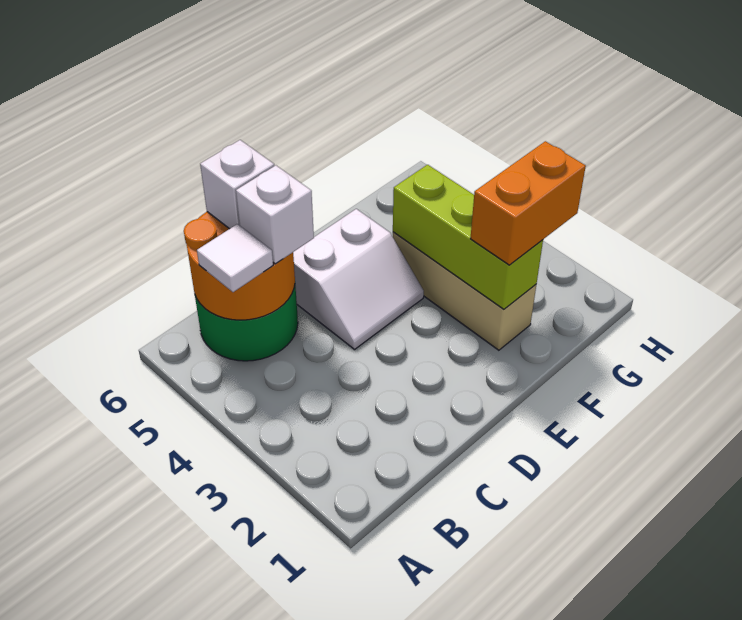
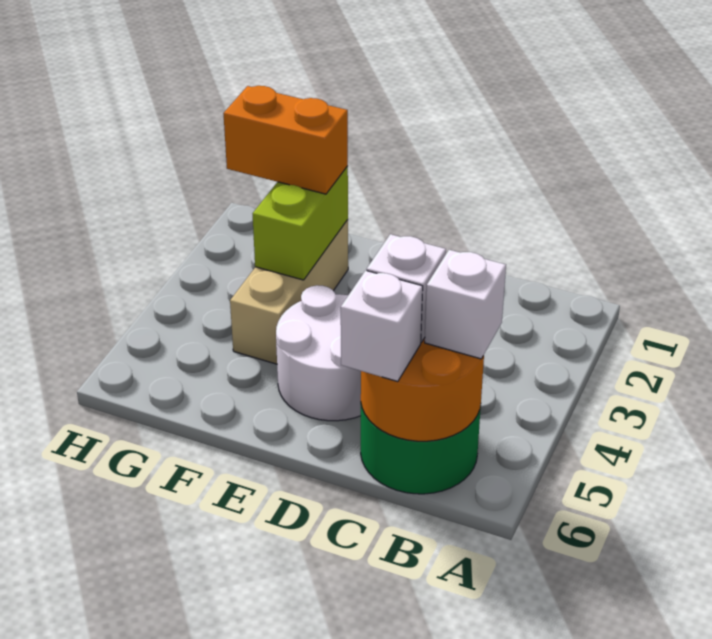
white 1x1 tile [197,224,273,292] -> white 1x1 brick [425,250,506,359]
white 2x2 slope [293,209,424,349] -> white 2x2 round brick [276,285,361,421]
lime 1x3 brick [393,165,543,309] -> lime 1x2 brick [253,167,348,280]

